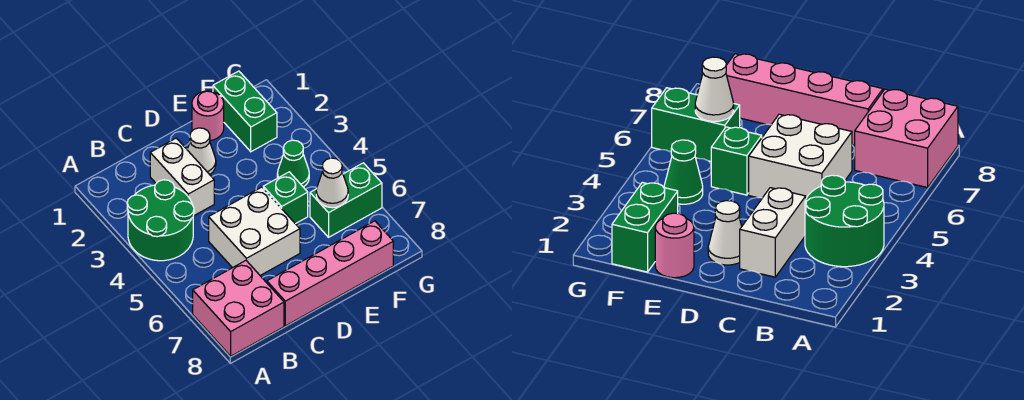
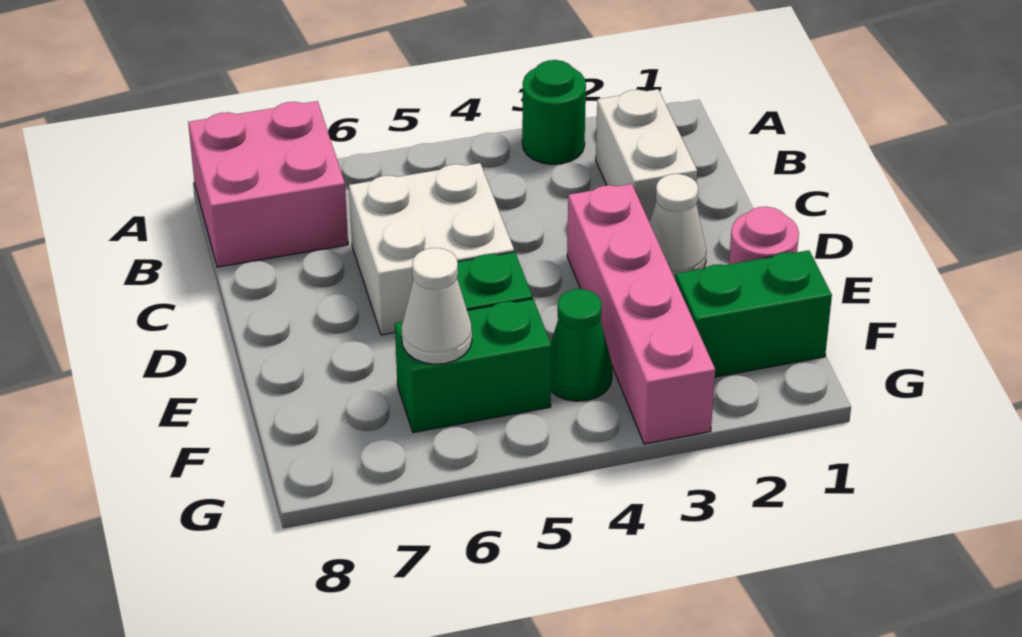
green 2x2 round brick [127,180,194,261] -> green 1x1 round brick [522,60,586,164]
white 1x2 brick [150,138,214,216] -> white 1x2 brick turned to [596,89,697,222]
pink 1x4 brick [267,221,393,326] -> pink 1x4 brick moved to [567,184,715,444]
green 1x2 brick [310,163,382,237] -> green 1x2 brick turned to [395,299,551,433]

